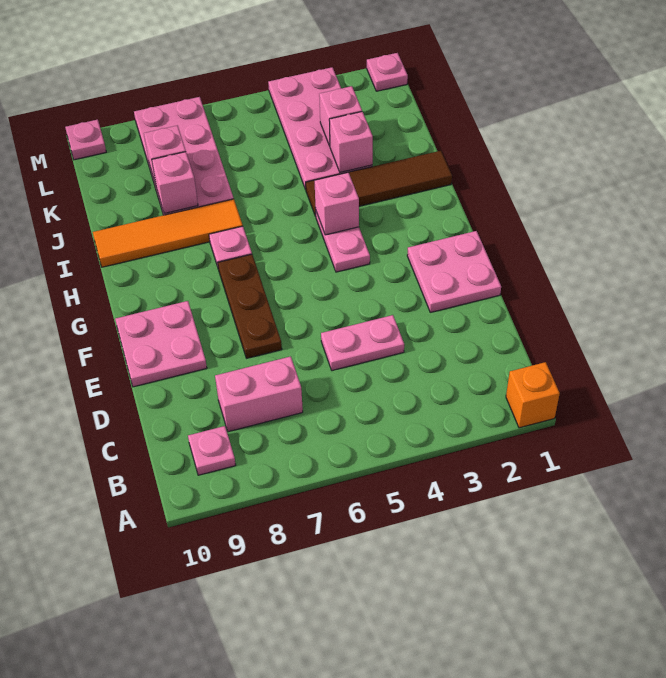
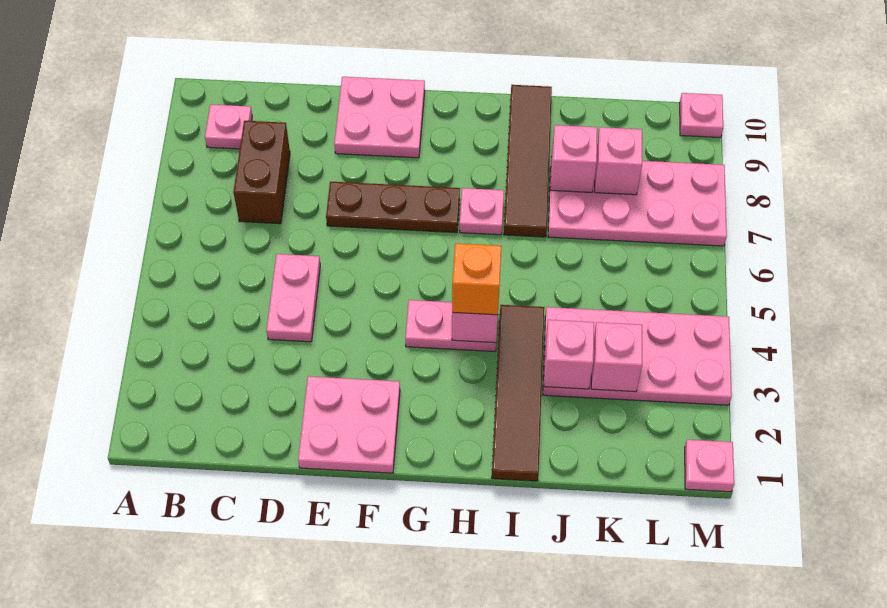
orange 1x1 brick [506,362,560,428] -> orange 1x1 brick moved to [452,243,502,315]
pink 1x2 brick [215,356,303,432] -> brown 1x2 brick [233,121,290,224]
orange 1x4 tile [93,199,243,267] -> brown 1x4 tile [504,85,552,237]

